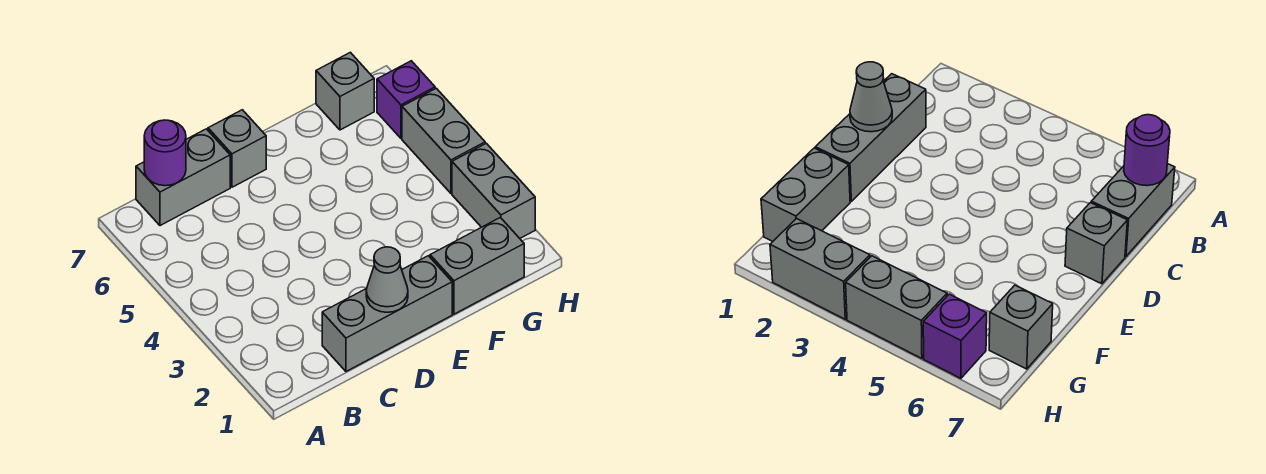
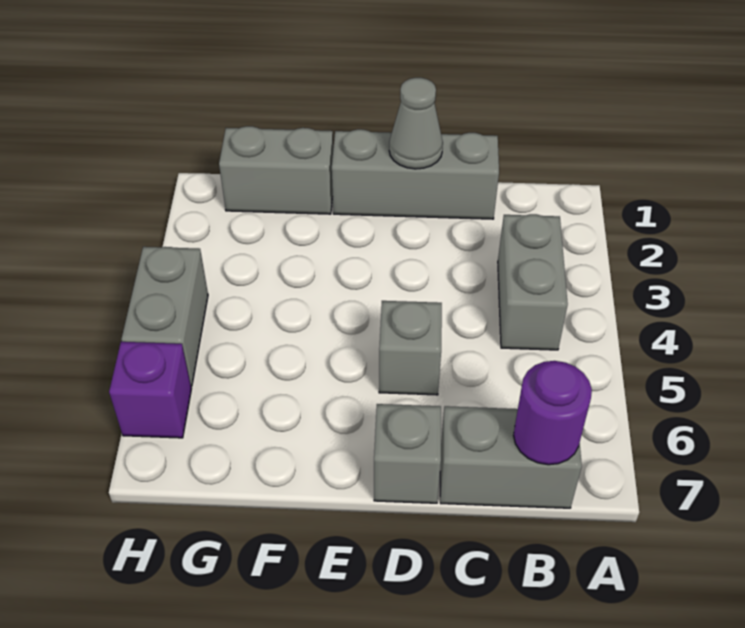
grey 1x1 brick [316,52,374,130] -> grey 1x1 brick moved to [379,301,442,395]
grey 1x2 brick [452,143,535,238] -> grey 1x2 brick moved to [498,214,568,350]

